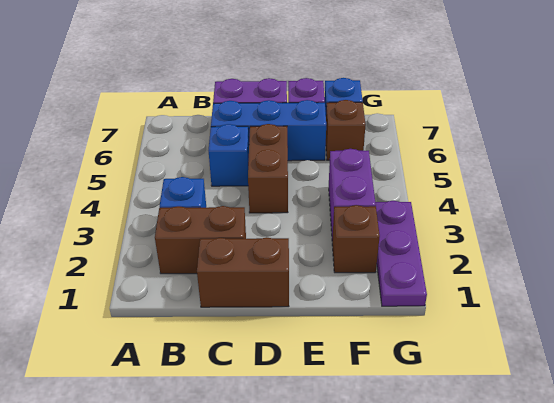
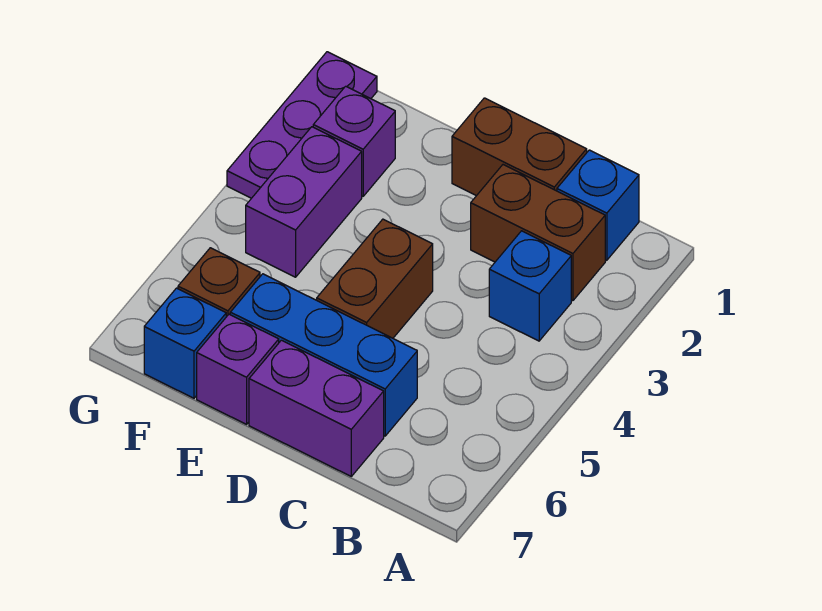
blue 1x1 brick [209,124,249,186] -> blue 1x1 brick moved to [557,150,639,260]
brown 1x1 brick [332,205,380,273] -> purple 1x1 brick [313,86,395,196]

